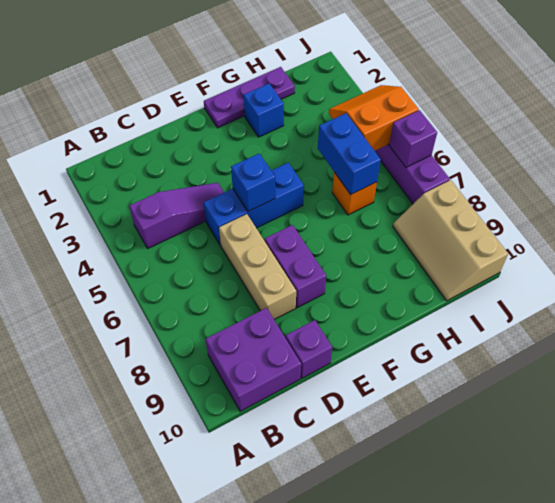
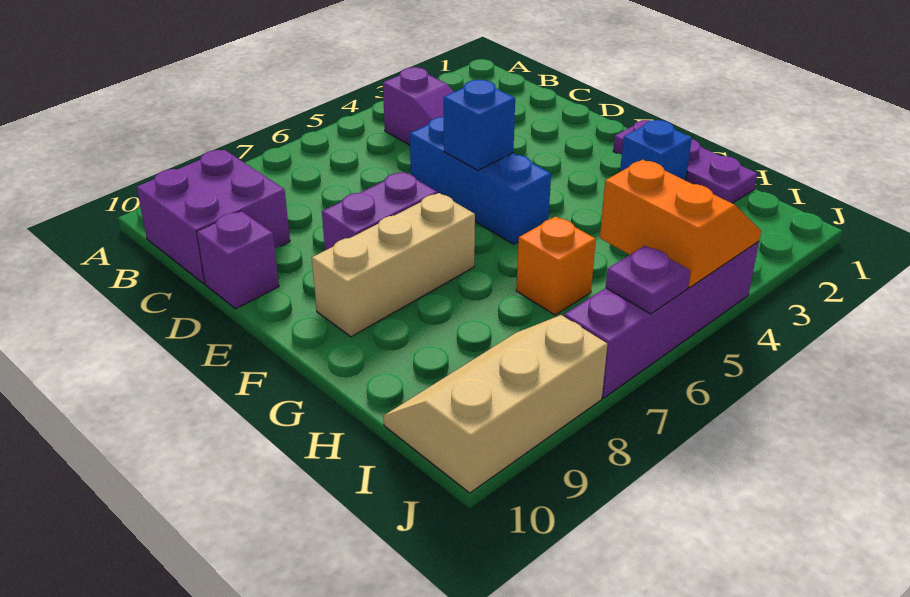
tan 1x3 brick [219,214,296,319] -> tan 1x3 brick moved to [312,193,475,337]
blue 1x2 brick [318,113,381,195] -> none
purple 1x1 brick [389,110,437,167] -> purple 1x1 plate [606,246,690,314]

